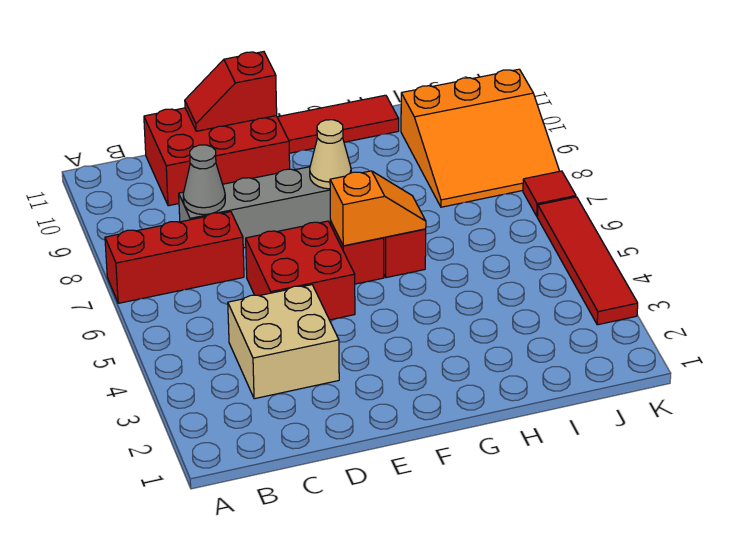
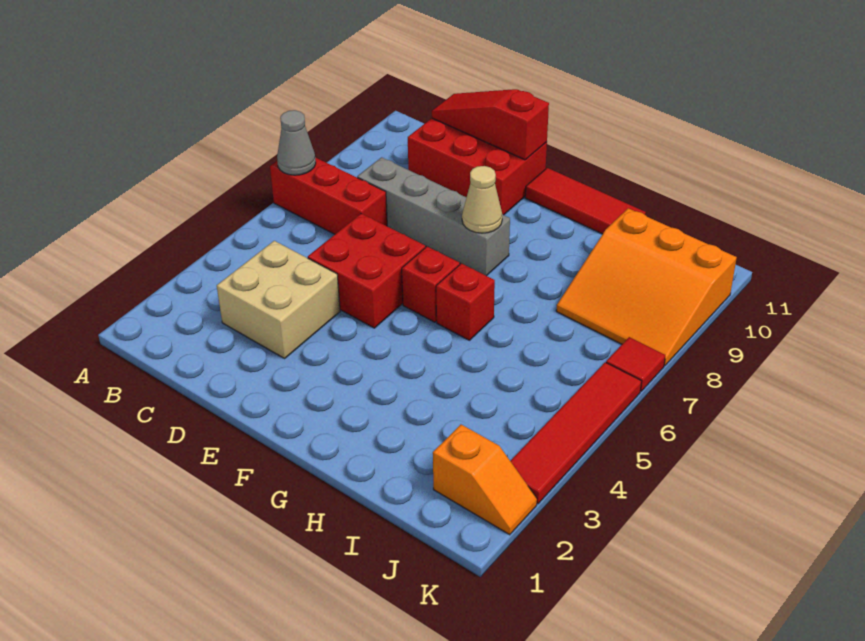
grey 1x1 cone [183,145,225,215] -> grey 1x1 cone moved to [277,110,316,175]
red 1x2 slope [185,52,277,131] -> red 1x3 slope [432,89,549,160]
orange 1x2 slope [330,171,426,246] -> orange 1x2 slope moved to [433,425,537,535]

